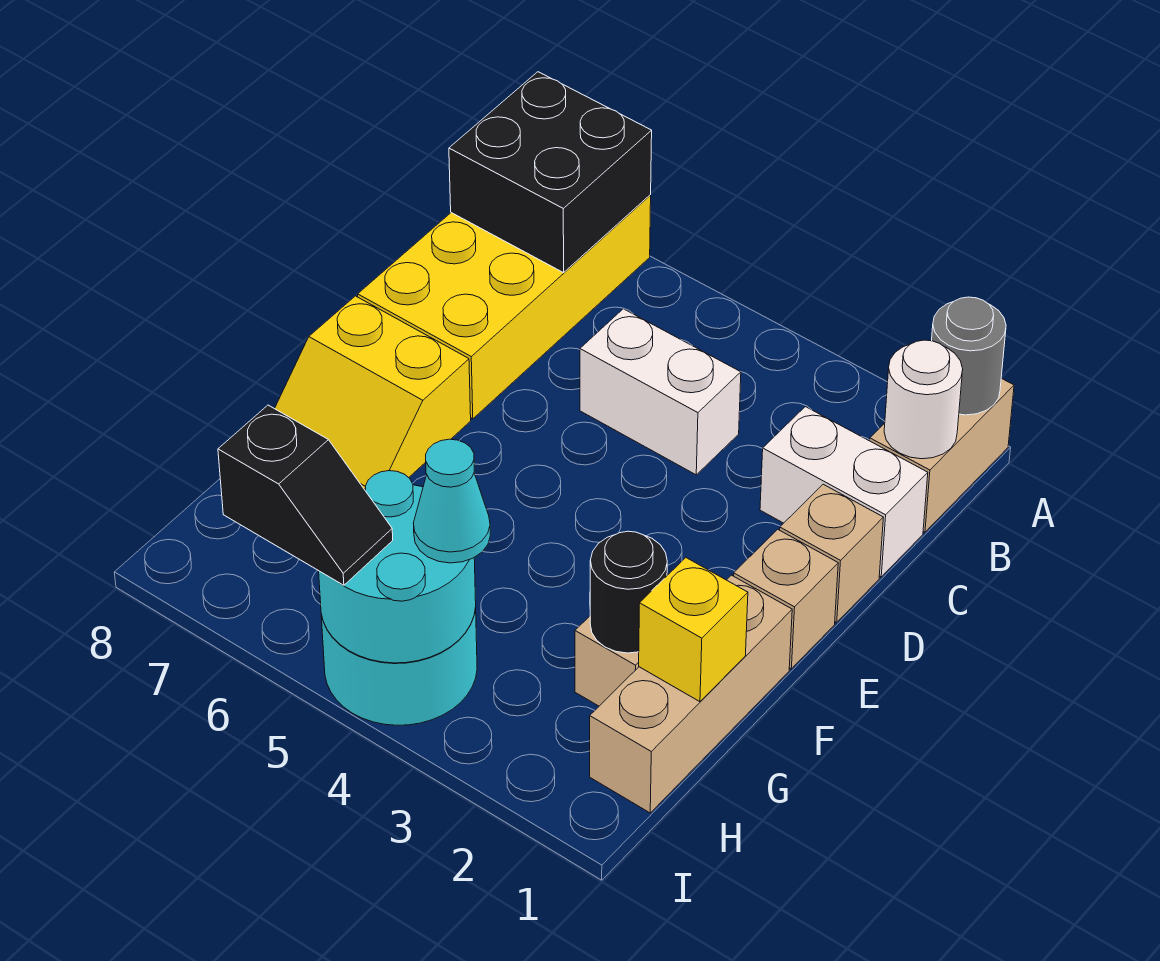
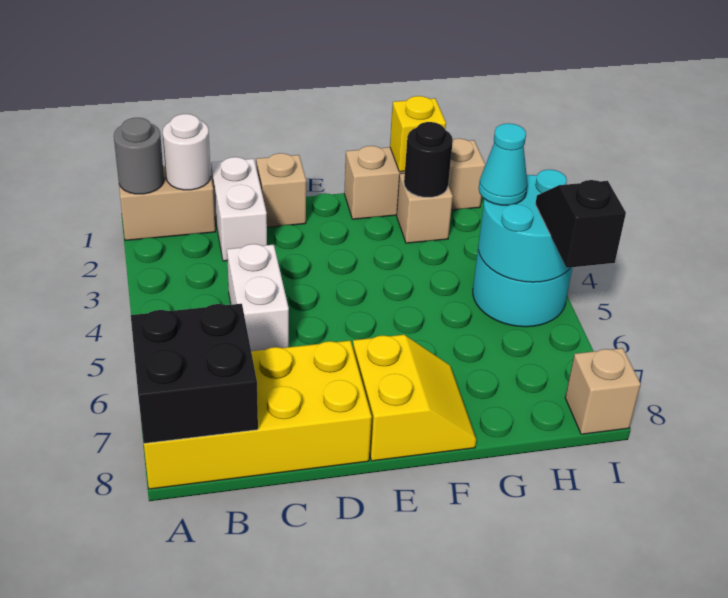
tan 1x1 brick [734,529,838,669] -> tan 1x1 brick moved to [565,348,641,434]

